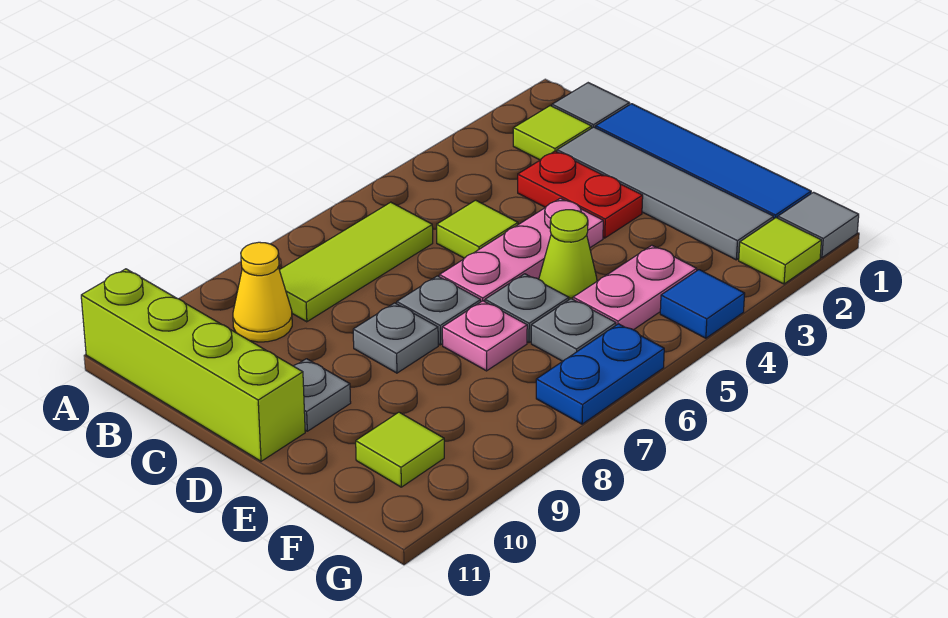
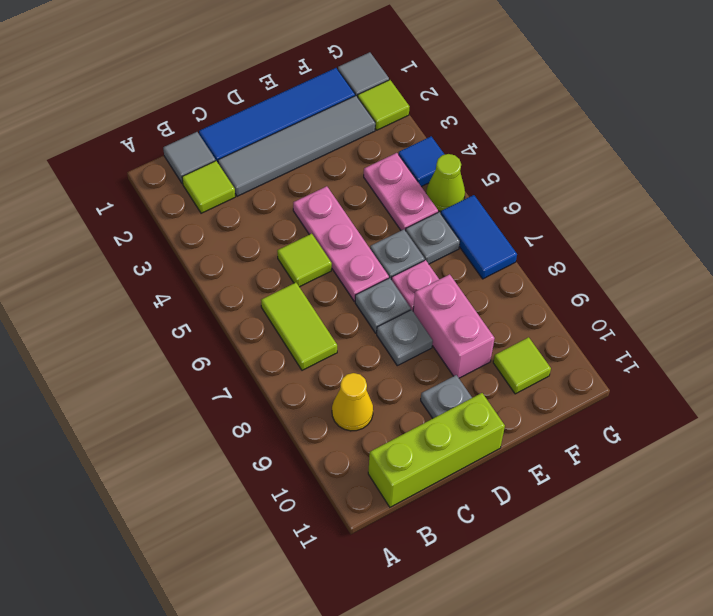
lime 1x4 brick [81,269,305,461] -> lime 1x3 brick [368,393,505,507]
lime 1x3 tile [280,202,433,322] -> lime 1x2 tile [261,283,337,370]
red 1x2 plate [518,151,643,238] -> none
lime 1x1 cone [539,210,597,300] -> lime 1x1 cone moved to [426,154,465,211]
none -> pink 1x2 brick [413,274,495,378]
blue 1x2 plate [536,324,664,424] -> blue 1x2 tile [441,195,517,279]

